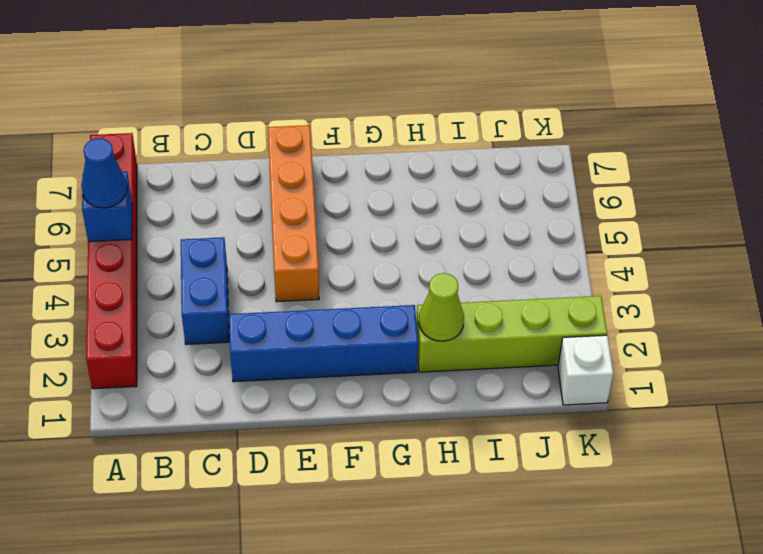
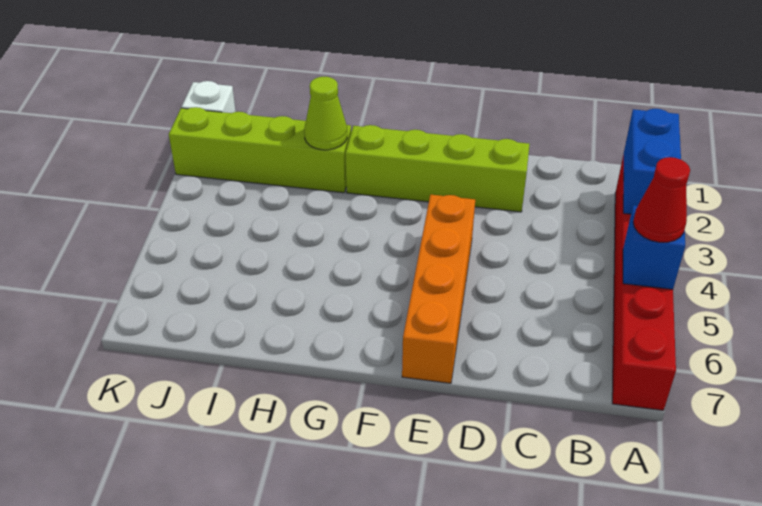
blue 1x1 cone [81,138,127,208] -> red 1x1 cone [633,157,690,242]
blue 1x2 brick [181,237,229,344] -> blue 1x2 brick moved to [623,109,681,214]
blue 1x4 brick [229,305,418,382] -> lime 1x4 brick [345,125,530,212]

